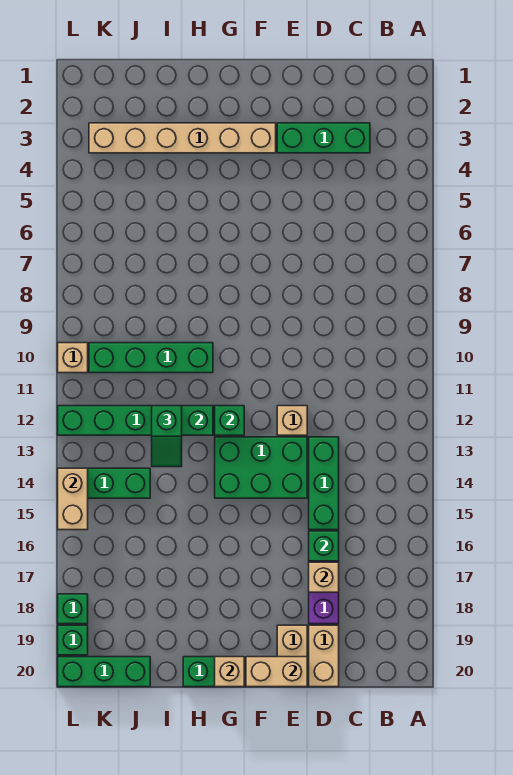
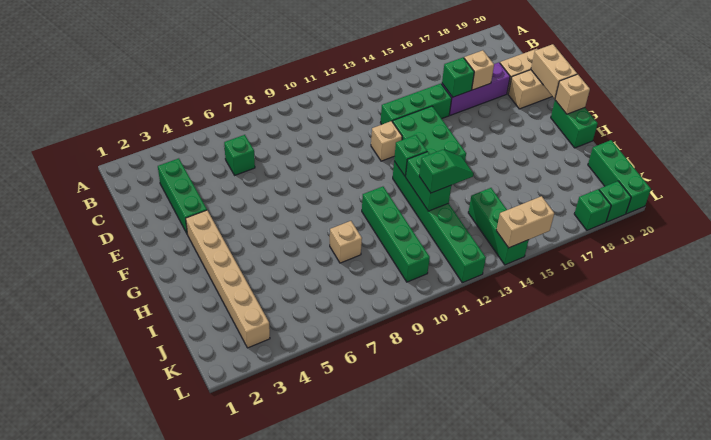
none -> green 1x1 brick [224,135,255,175]
tan 1x1 brick [58,343,88,373] -> tan 1x1 brick moved to [330,221,362,263]

